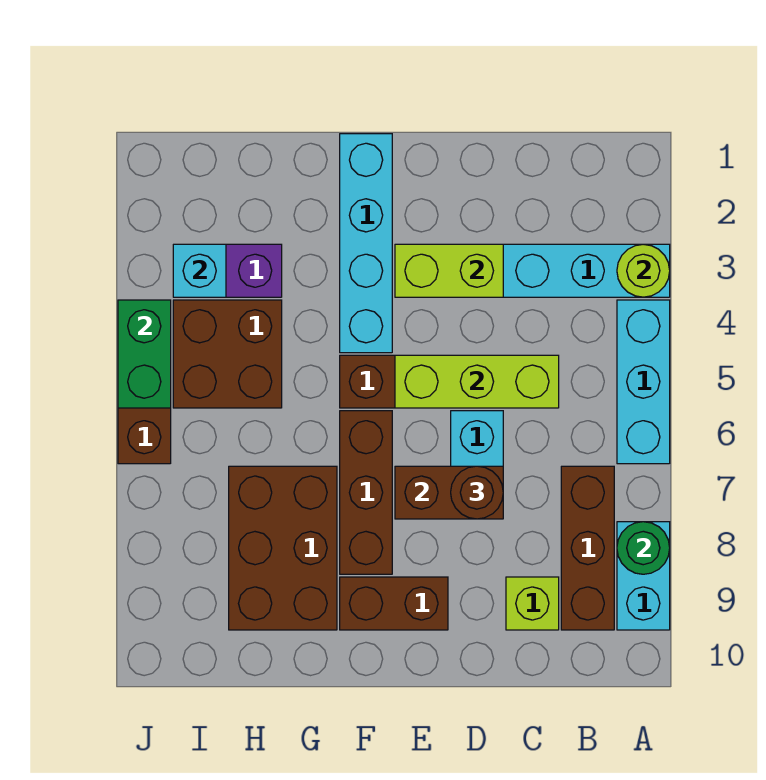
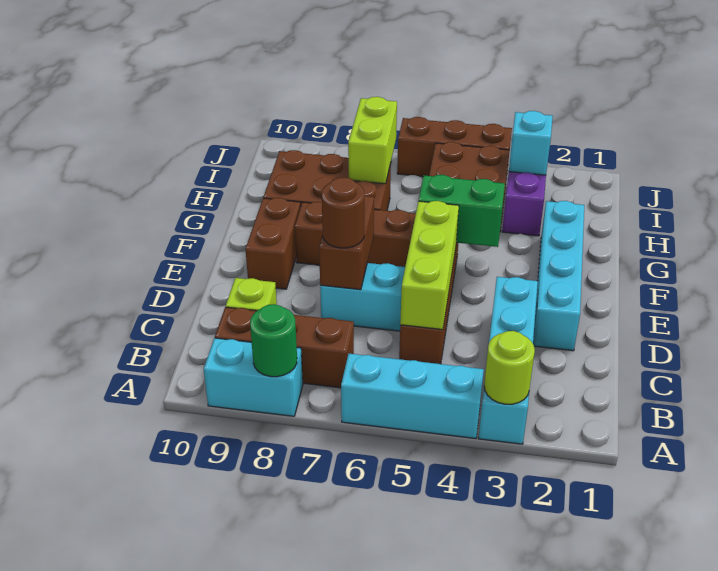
lime 1x2 brick [395,244,503,297] -> lime 1x2 brick moved to [348,97,397,184]
cyan 1x4 brick [340,134,392,353] -> cyan 1x4 brick turned to [533,201,584,351]
green 1x2 brick [118,300,171,408] -> green 1x2 brick moved to [419,175,505,247]

